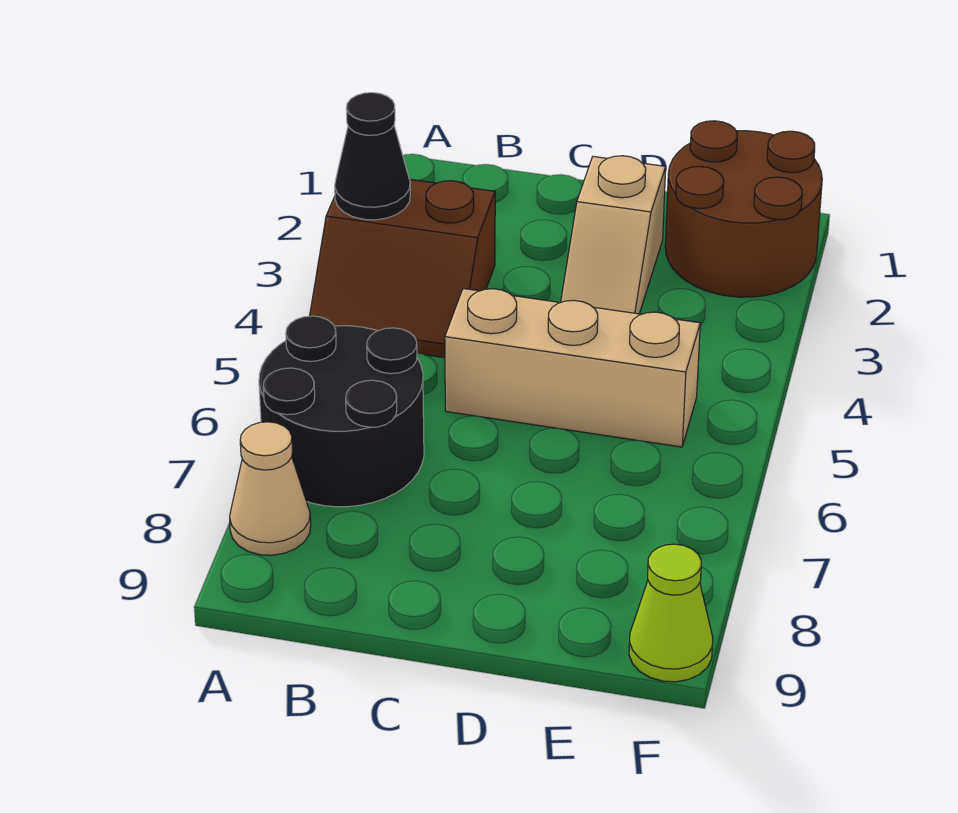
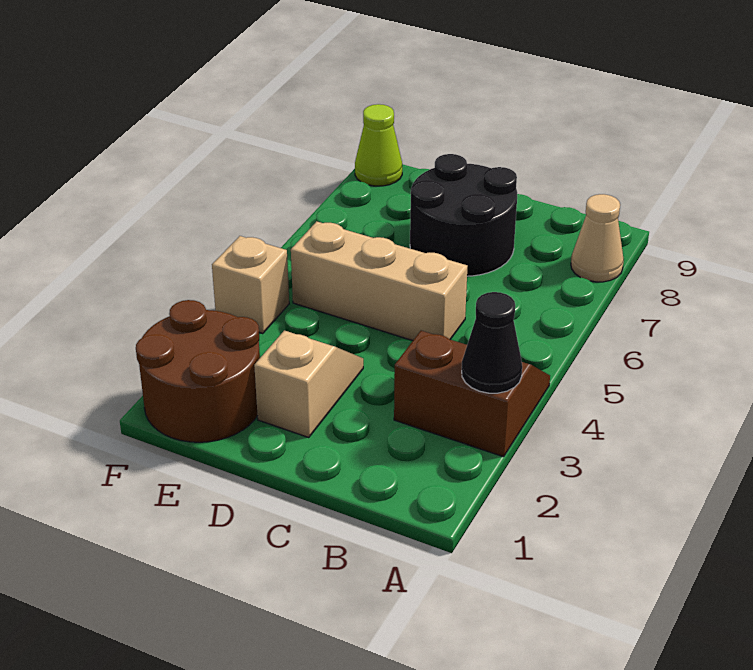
black 2x2 round brick [259,316,424,507] -> black 2x2 round brick moved to [410,154,517,276]
none -> tan 1x1 brick [212,236,289,334]

